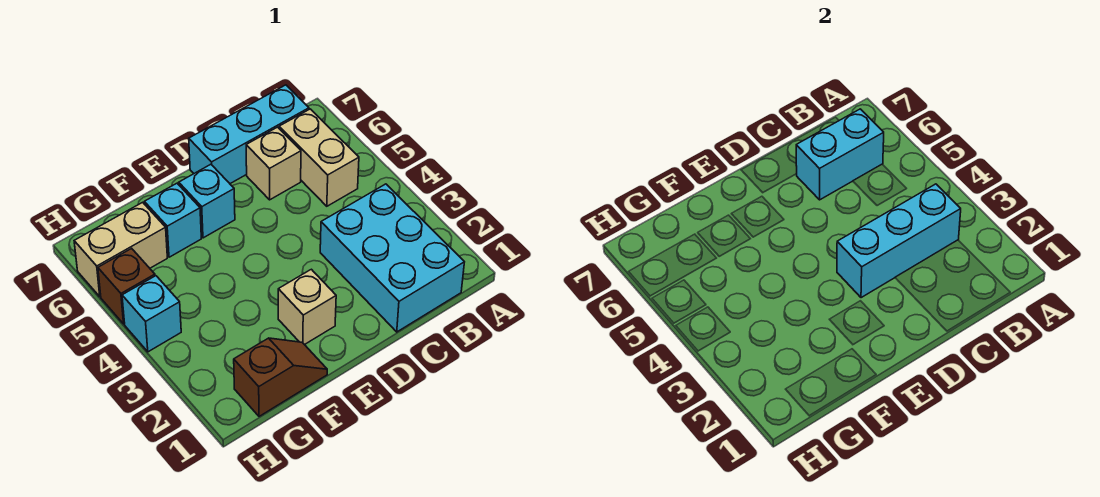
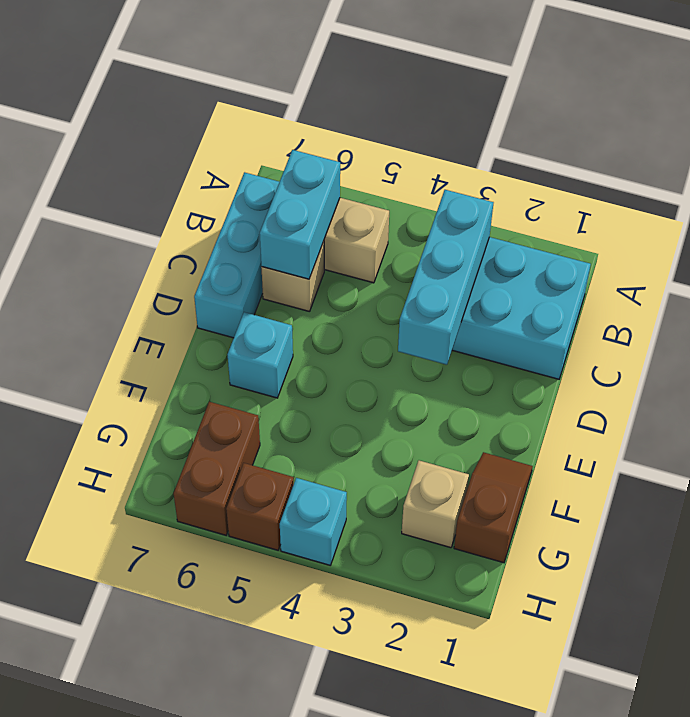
tan 1x1 brick [278,269,336,345] -> tan 1x1 brick moved to [402,460,469,548]
cyan 1x1 brick [144,183,201,257] -> none
tan 1x2 brick [74,202,167,297] -> brown 1x2 brick [174,402,260,535]

